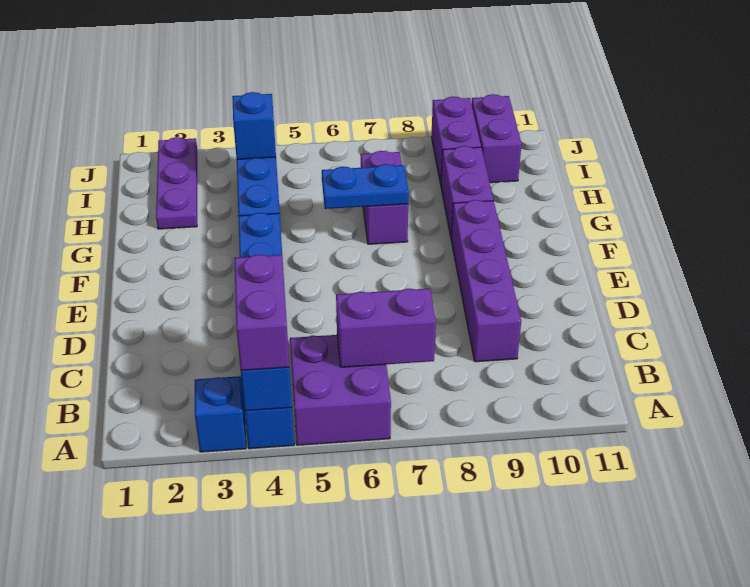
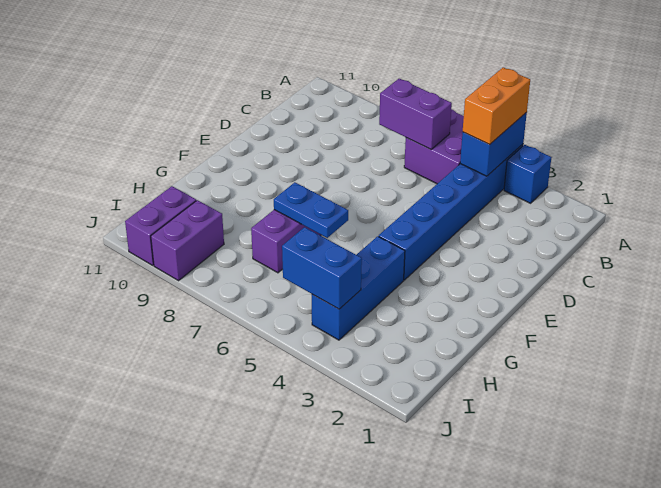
purple 1x2 brick [234,255,289,370] -> orange 1x2 brick [463,68,530,144]
purple 1x4 brick [451,200,521,362] -> none
purple 1x2 brick [441,146,493,237] -> none
purple 1x3 plate [156,137,197,229] -> none
blue 1x1 brick [232,92,276,159] -> blue 1x2 brick [282,227,362,309]

